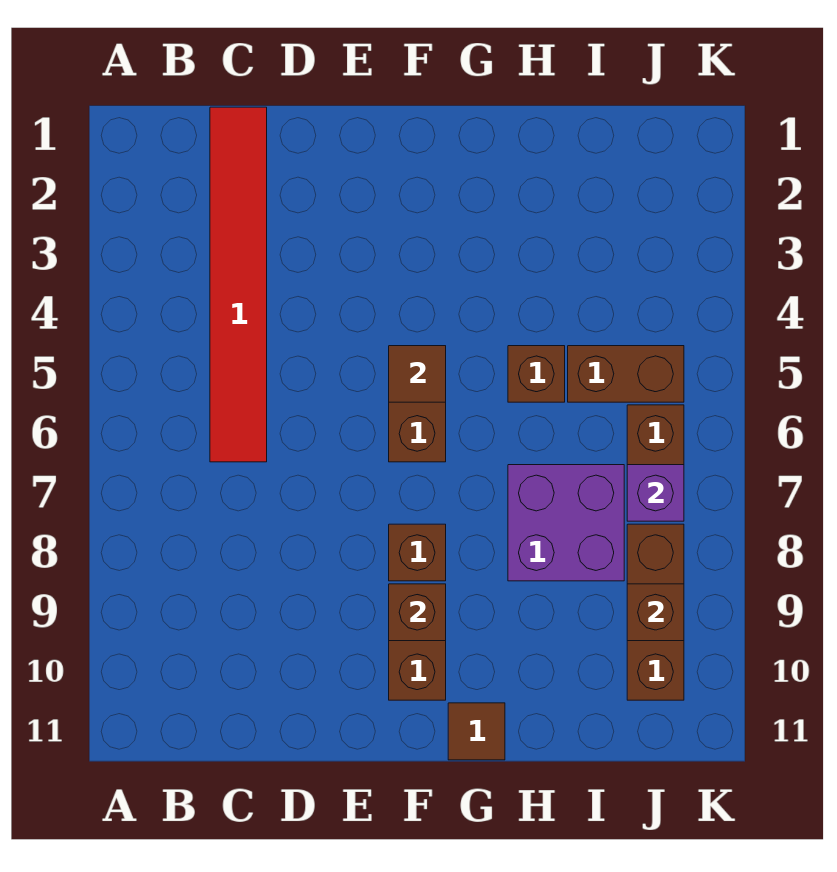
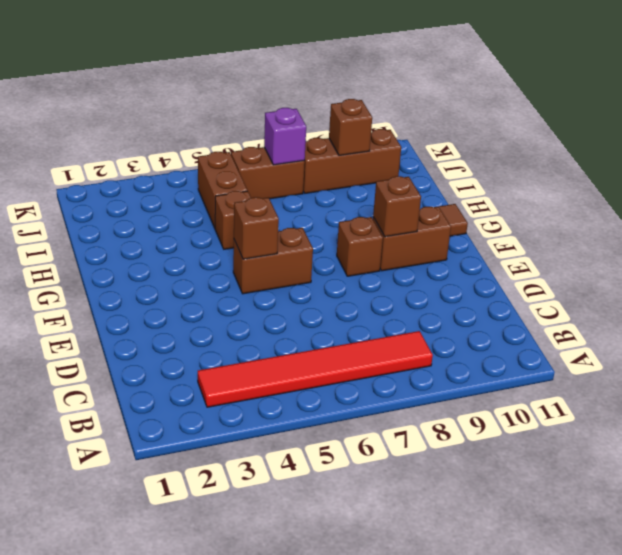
red 1x6 tile [210,107,267,462] -> red 1x6 tile moved to [198,331,433,407]
brown 1x1 tile [389,346,446,402] -> brown 1x1 brick [234,197,279,259]
purple 2x2 brick [508,465,624,581] -> none

